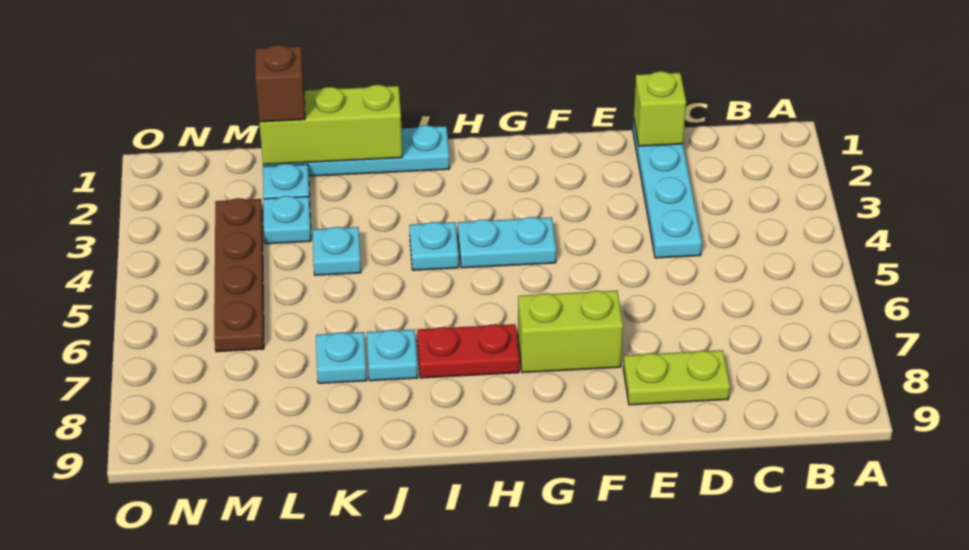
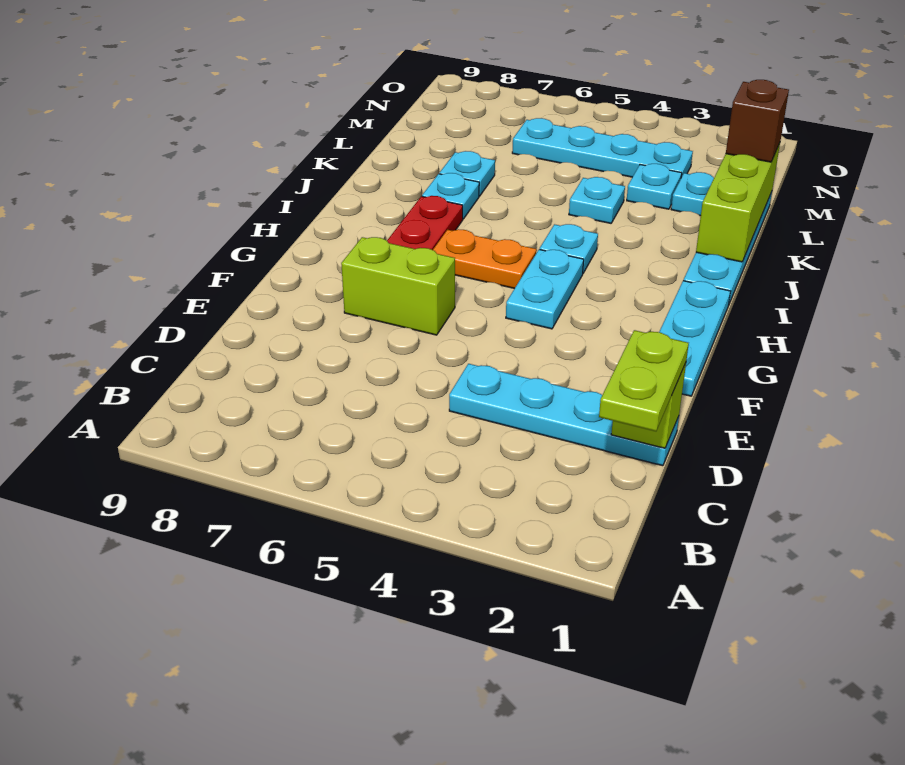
lime 1x2 plate [623,350,730,405] -> lime 1x2 plate moved to [599,330,689,431]
none -> cyan 1x3 plate [659,281,731,396]
lime 1x2 brick [518,291,623,373] -> lime 1x2 brick turned to [341,237,455,335]
none -> orange 1x2 plate [433,229,537,289]
brown 1x4 plate [214,198,264,352] -> cyan 1x4 plate [512,118,693,177]

